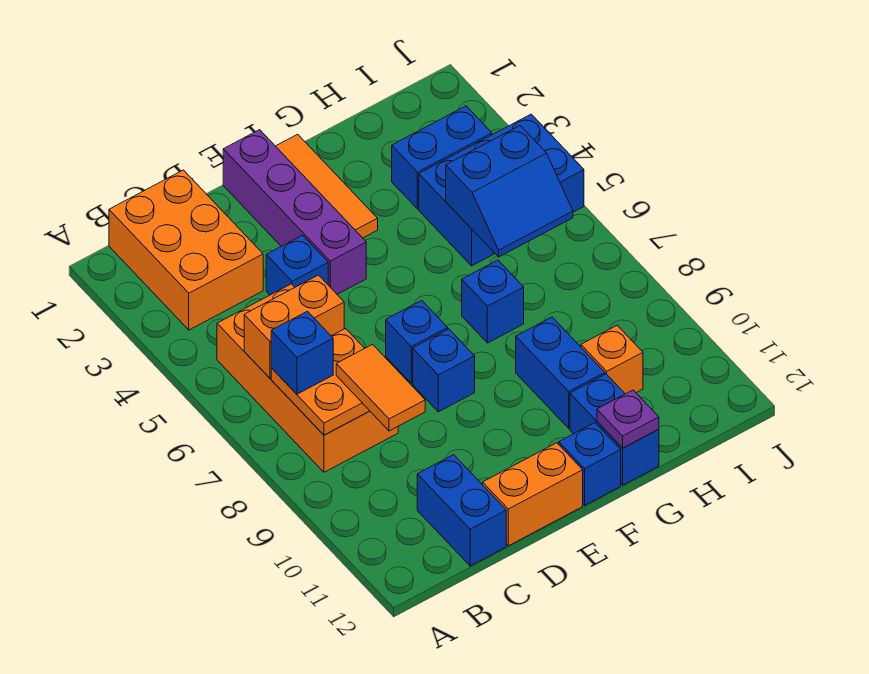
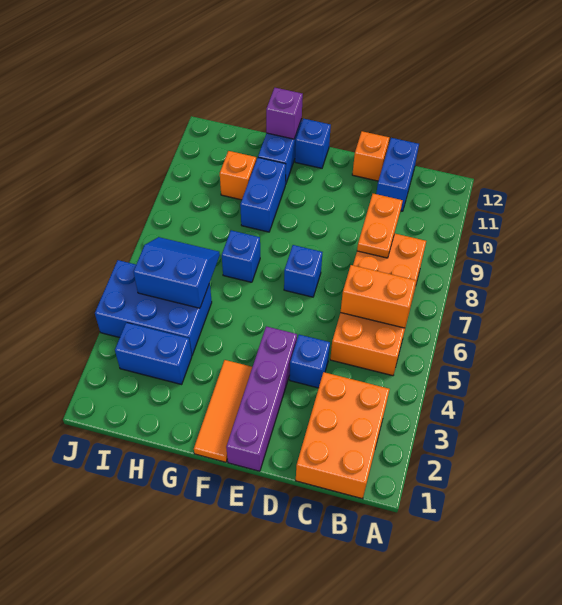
blue 1x1 brick [271,311,333,394] -> none
orange 1x2 tile [336,345,425,431] -> orange 1x2 plate [357,194,403,258]
orange 1x2 brick [483,443,583,546] -> orange 1x1 brick [352,131,389,181]
blue 1x1 brick [413,329,475,412] -> none
purple 1x1 plate [597,390,659,448] -> purple 1x1 brick [266,88,303,139]

